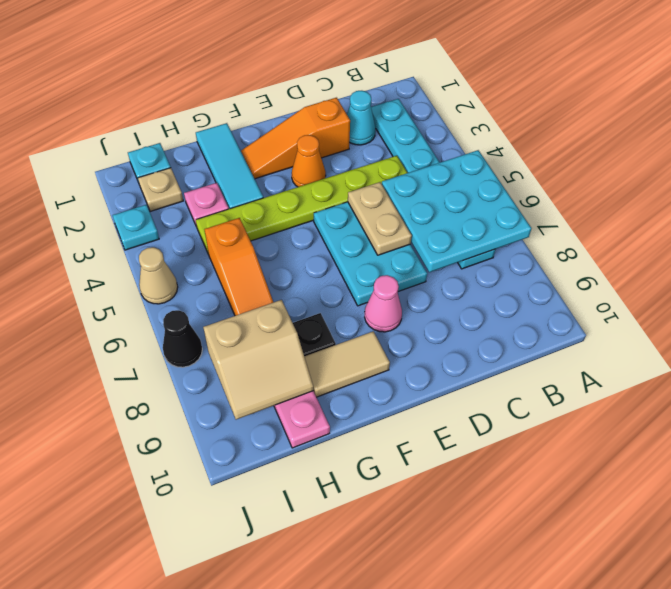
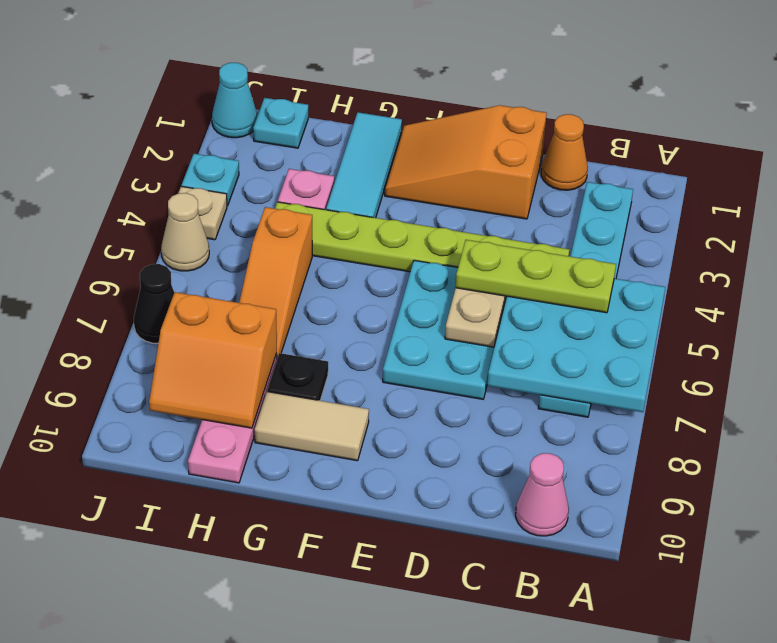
none -> lime 1x3 plate [456,240,616,313]
cyan 1x1 cone [347,91,376,145] -> cyan 1x1 cone moved to [212,63,257,138]
orange 1x3 slope [241,98,350,179] -> orange 2x3 slope [385,105,547,219]
orange 1x1 cone [292,135,326,187] -> orange 1x1 cone moved to [541,114,588,190]
pink 1x1 cone [365,275,402,332] -> pink 1x1 cone moved to [516,453,569,536]
tan 2x2 slope [203,300,313,420] -> orange 2x2 slope [149,292,277,428]
tan 1x1 plate [138,168,183,212] -> tan 1x1 plate moved to [179,186,227,240]

